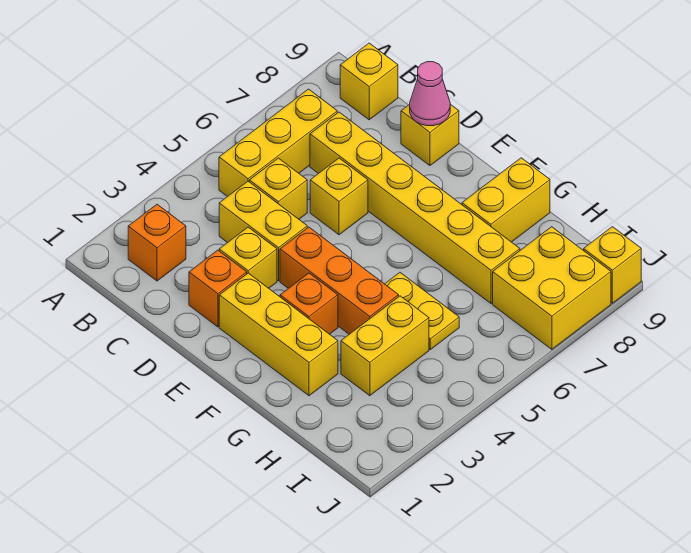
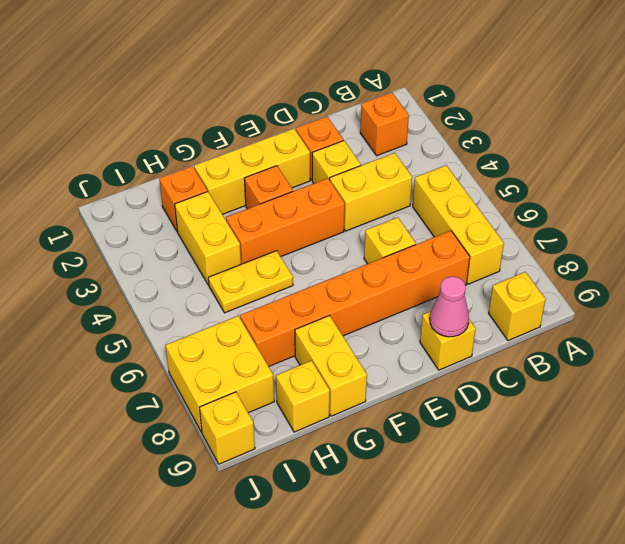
yellow 1x1 brick [249,158,307,219] -> yellow 1x1 brick moved to [276,361,330,432]
yellow 1x6 brick [310,112,520,303] -> orange 1x6 brick [240,231,470,366]
none -> orange 1x1 brick [159,166,207,232]

